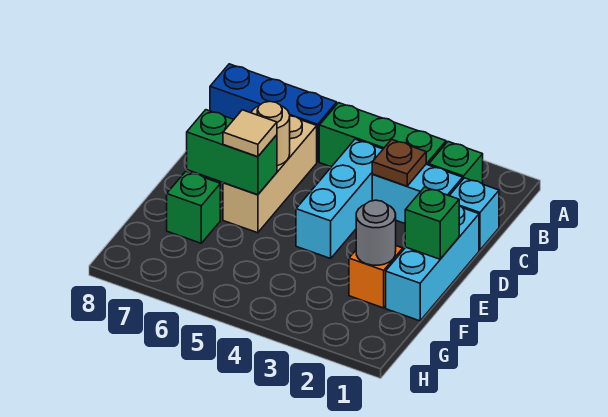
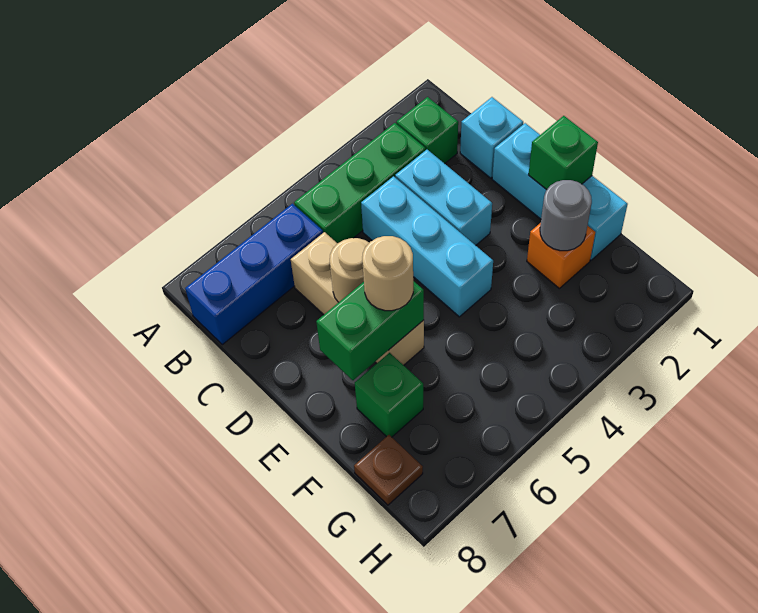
cyan 1x2 brick [372,164,463,223] -> cyan 1x2 brick turned to [395,150,492,245]
brown 1x1 plate [372,139,426,186] -> brown 1x1 plate moved to [354,435,423,505]
tan 1x1 tile [223,110,277,157] -> tan 1x1 round brick [362,236,413,311]

